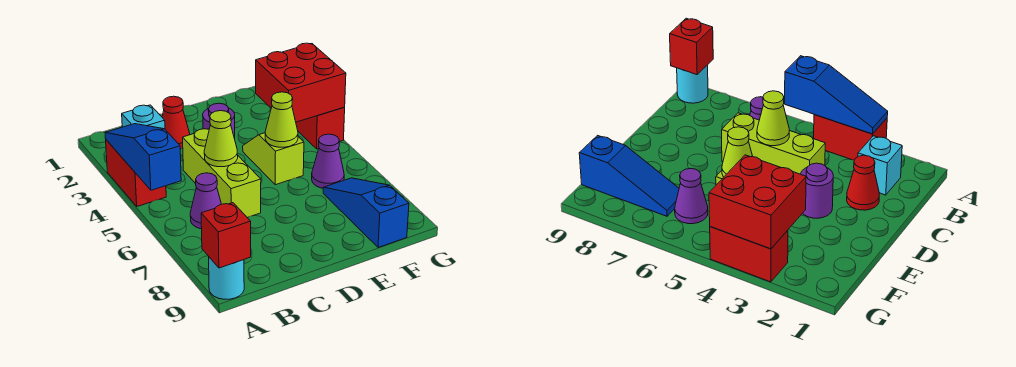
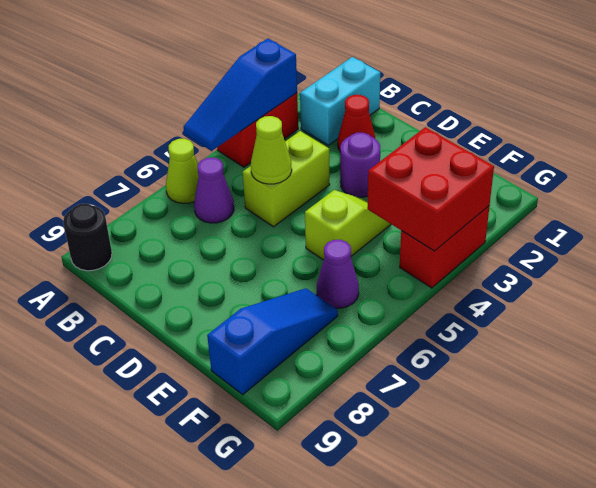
blue 1x3 slope [105,124,181,190] -> blue 1x3 slope turned to [183,39,297,151]
cyan 1x1 round brick [209,257,244,299] -> black 1x1 round brick [63,204,112,271]
red 1x1 brick [201,203,251,268] -> none
cyan 1x1 brick [122,105,165,129] -> cyan 1x2 brick [300,57,380,145]
lime 1x3 brick [183,129,261,218] -> lime 1x2 brick [243,131,330,227]
lime 1x1 cone [265,92,298,147] -> lime 1x1 cone moved to [166,139,199,203]

